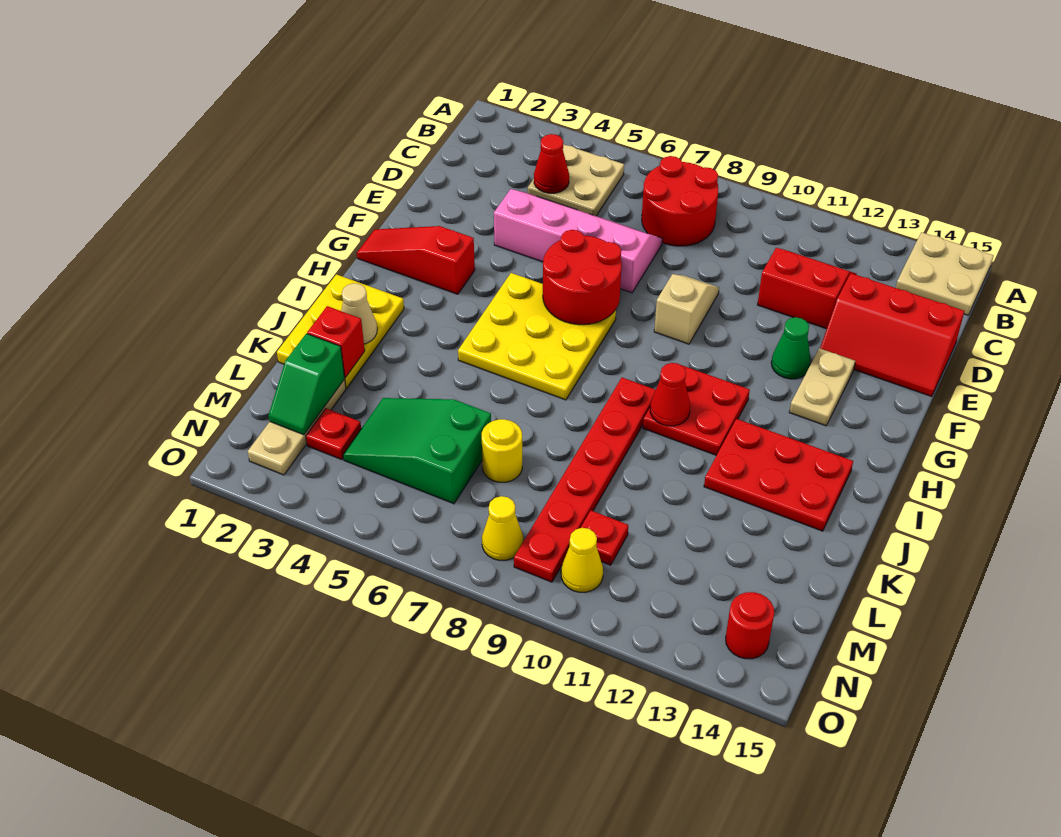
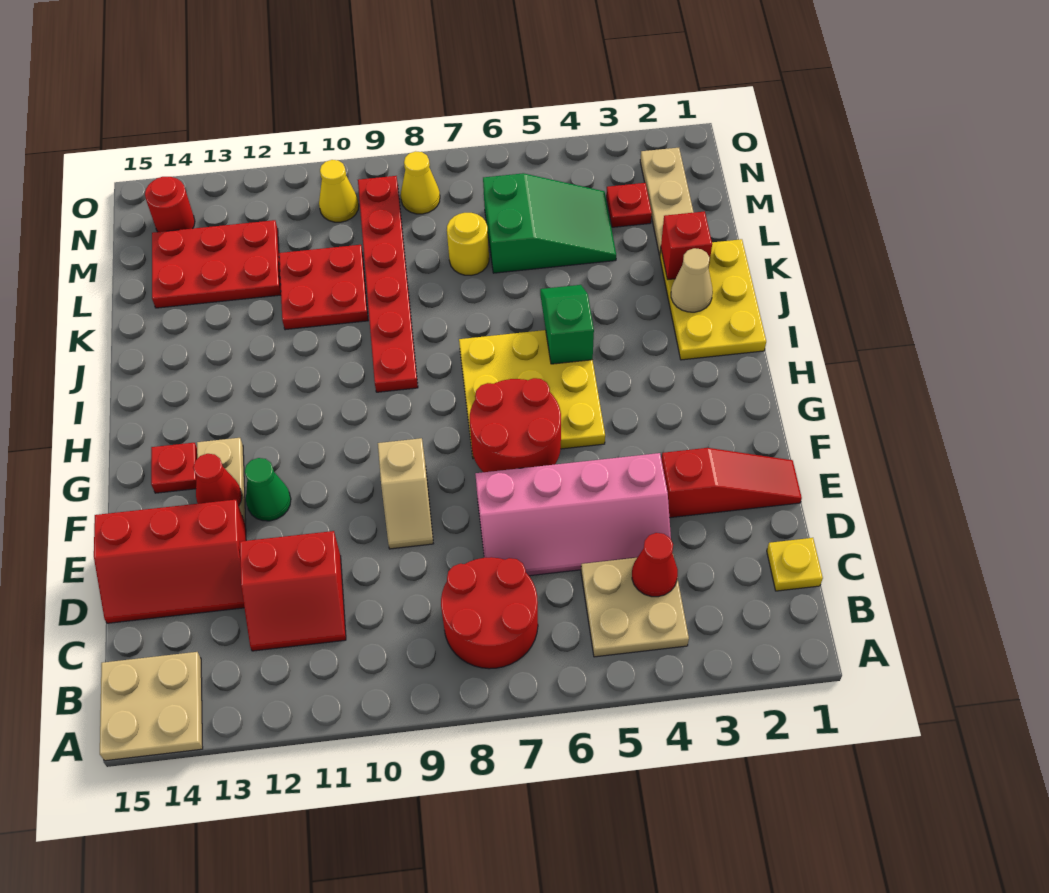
none -> yellow 1x1 plate [767,538,823,591]
red 2x3 slope [820,273,964,397] -> red 2x3 slope turned to [94,500,246,623]
red 1x3 slope [357,226,475,294] -> red 1x3 slope moved to [661,448,802,518]
red 2x2 plate [643,365,750,455] -> red 2x2 plate moved to [279,245,368,330]
red 1x1 cone [650,363,690,426] -> red 1x1 cone moved to [193,454,242,506]
red 2x3 plate [704,419,853,531] -> red 2x3 plate moved to [152,220,281,308]
green 1x2 slope [269,334,345,435] -> green 1x2 slope moved to [540,285,594,364]
red 1x1 plate [581,511,628,565] -> red 1x1 plate moved to [151,443,197,493]

